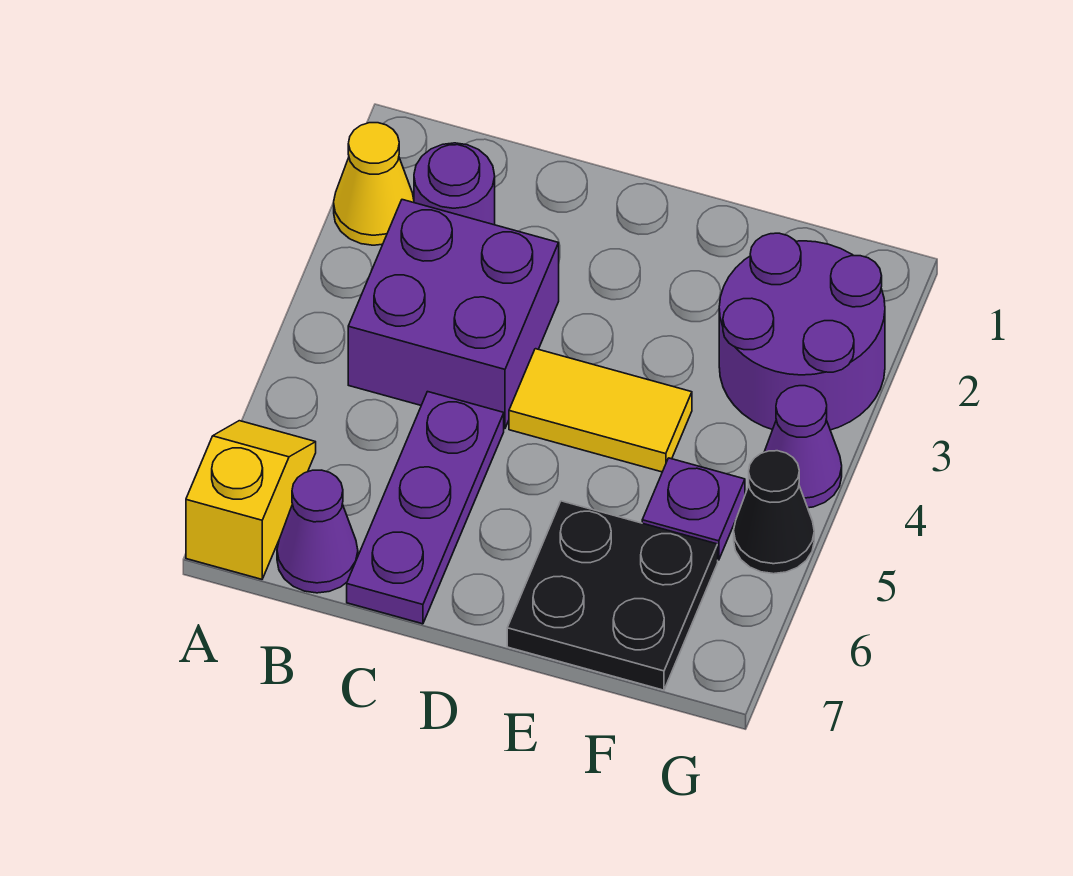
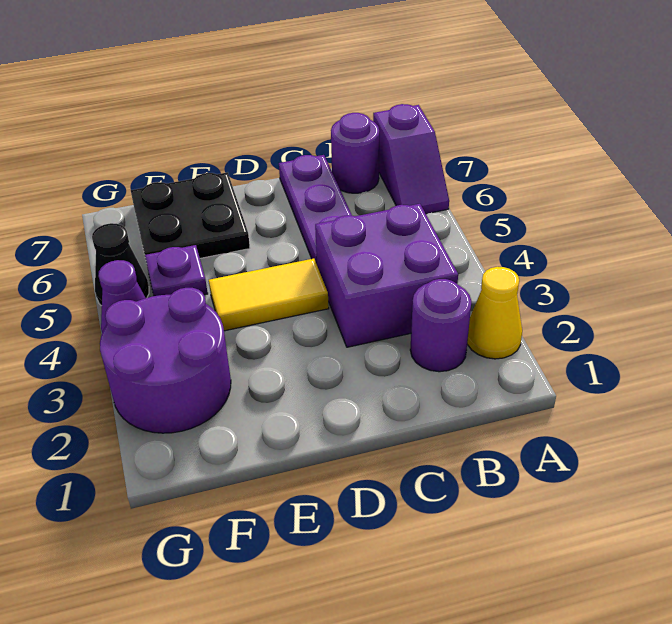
yellow 1x2 slope [186,421,316,579] -> purple 1x2 slope [373,104,449,214]
purple 1x1 cone [277,470,358,593] -> purple 1x1 round brick [331,113,379,193]

